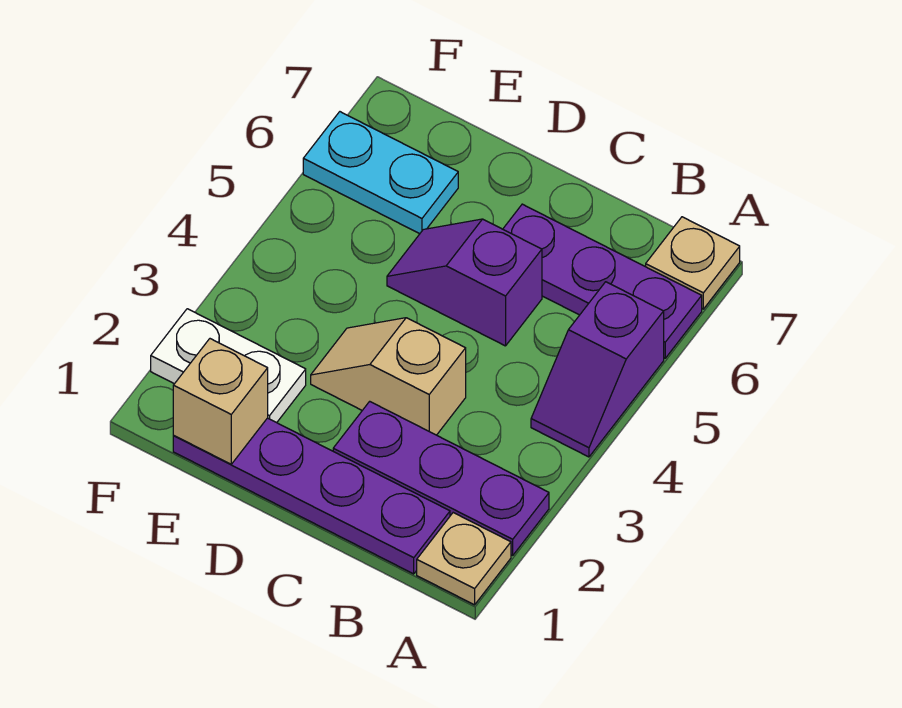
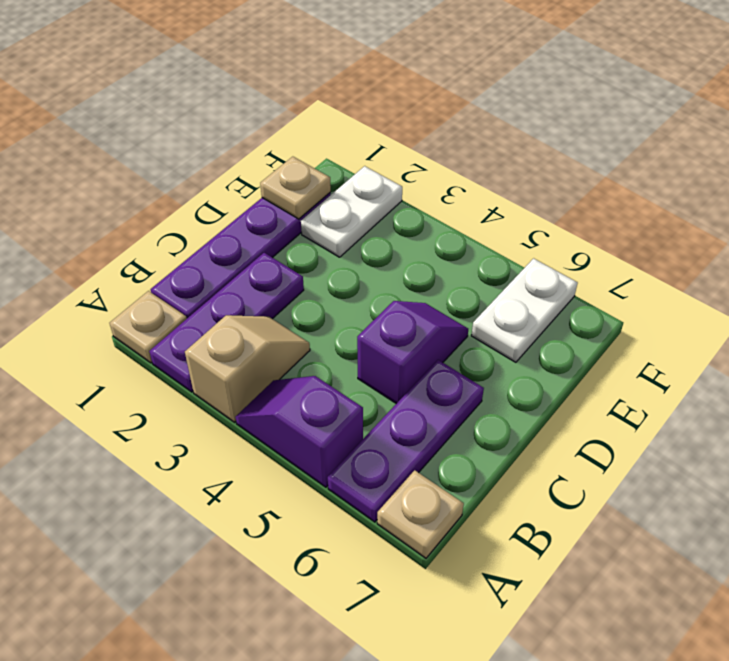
tan 1x2 slope [311,318,466,435] -> tan 1x2 slope moved to [185,315,310,422]
tan 1x1 brick [173,339,268,464] -> tan 1x1 plate [260,157,331,219]
cyan 1x2 plate [303,112,458,234] -> white 1x2 plate [471,258,578,362]

